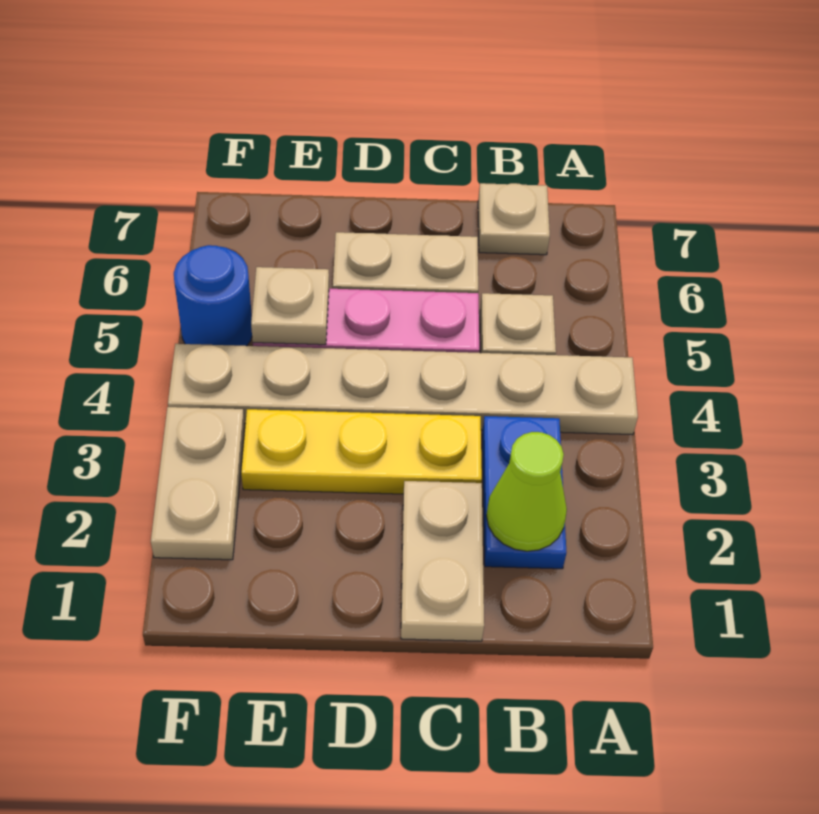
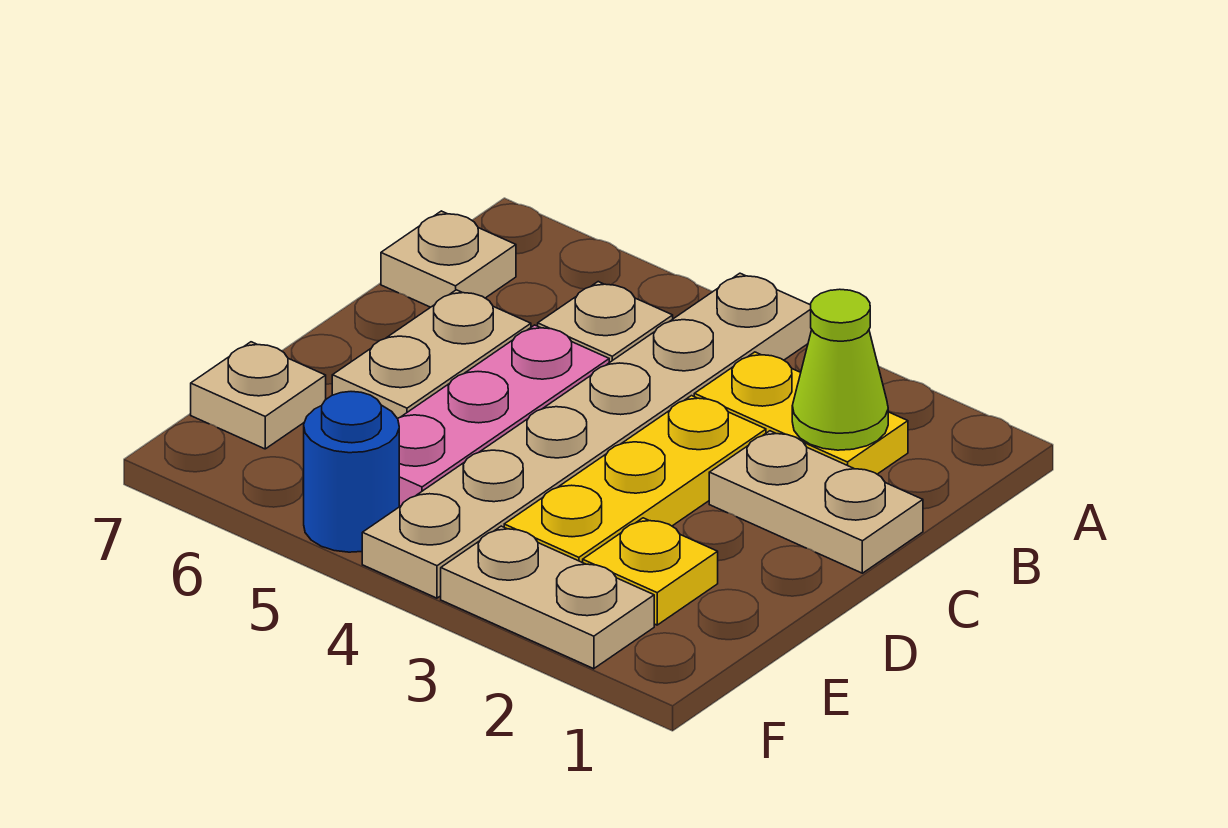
blue 1x2 plate [482,416,567,569] -> yellow 1x2 plate [694,352,908,474]
none -> yellow 1x1 plate [583,518,718,625]
tan 1x1 plate [251,267,329,345] -> tan 1x1 plate moved to [191,342,326,449]

